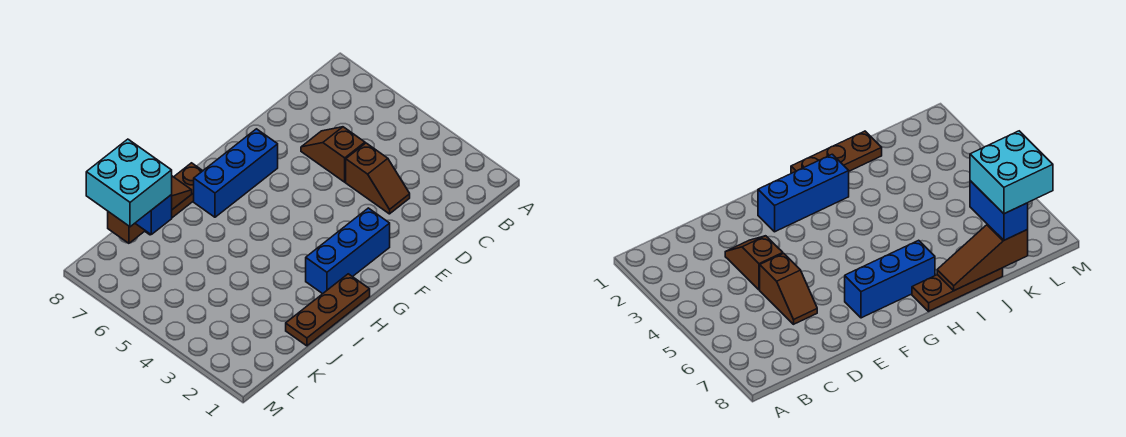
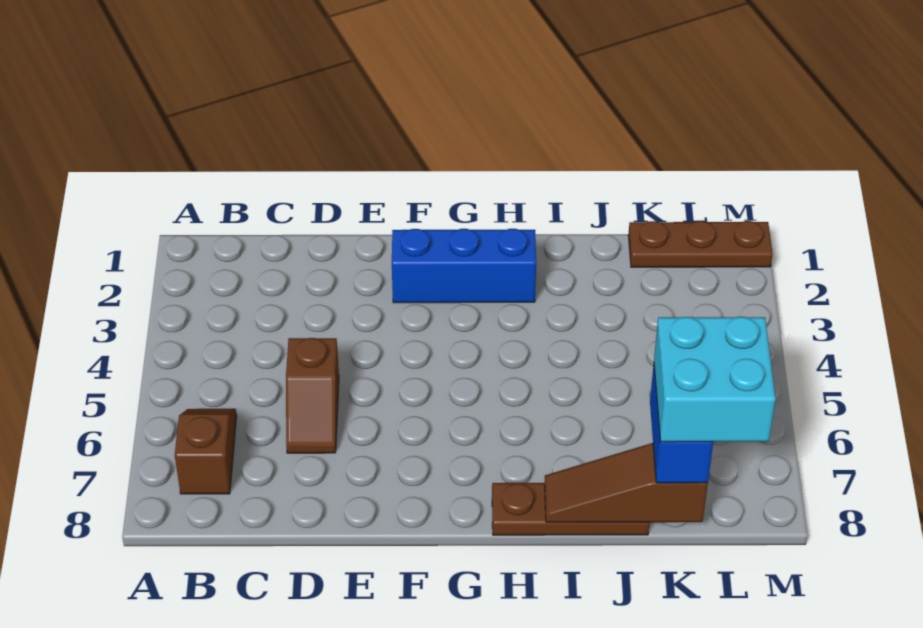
brown 1x2 slope [346,143,410,214] -> brown 1x2 slope moved to [175,409,237,494]
blue 1x3 brick [194,129,278,217] -> none
brown 1x3 plate [286,274,370,346] -> brown 1x3 plate moved to [628,221,773,267]

